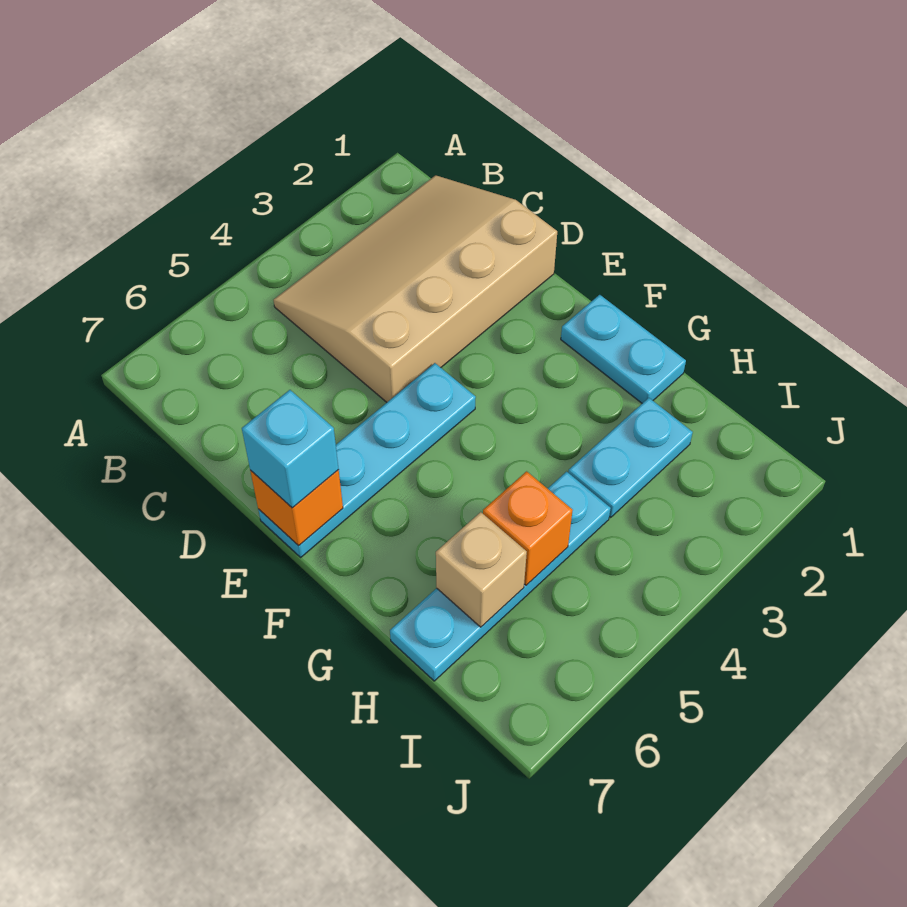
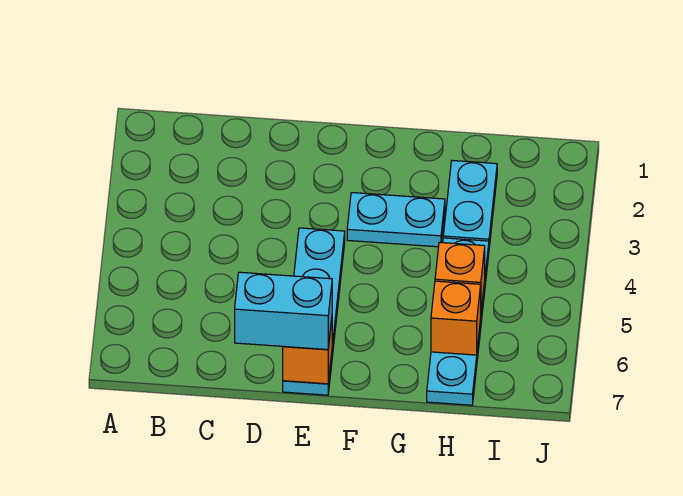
tan 3x4 slope [274,175,557,402] -> none
cyan 1x1 brick [242,390,339,508] -> cyan 1x2 brick [235,272,332,350]
cyan 1x2 plate [561,295,686,403] -> cyan 1x2 plate moved to [347,193,445,247]
tan 1x1 brick [436,512,527,627] -> orange 1x1 brick [431,281,481,355]

